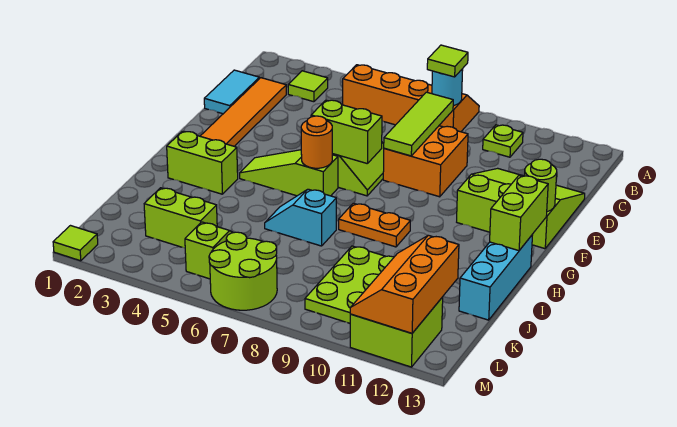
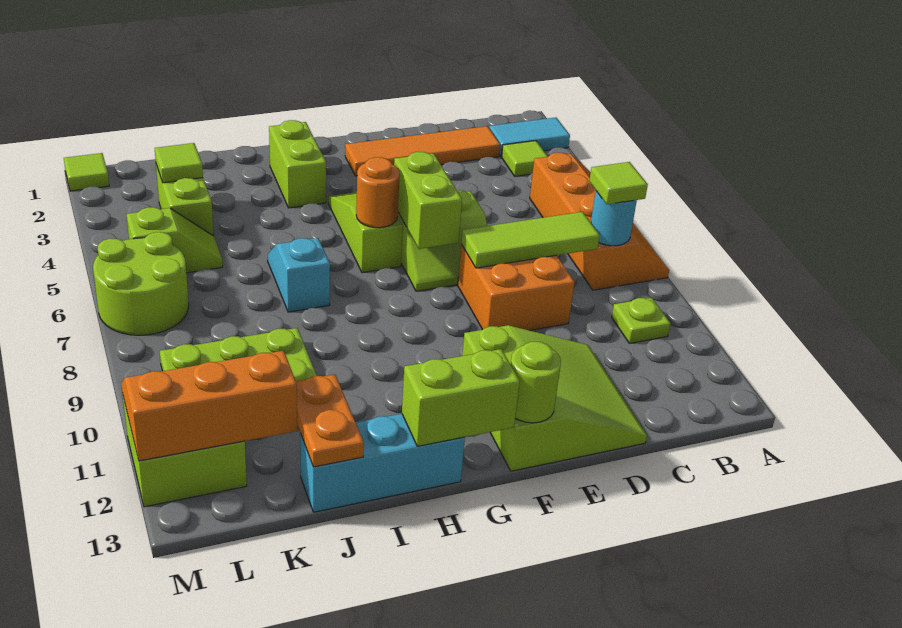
cyan 1x2 tile [204,70,259,114] -> cyan 1x2 tile moved to [489,117,570,157]
orange 1x2 plate [339,203,410,247] -> orange 1x2 plate moved to [296,374,364,467]
none -> lime 1x1 tile [155,143,203,183]

